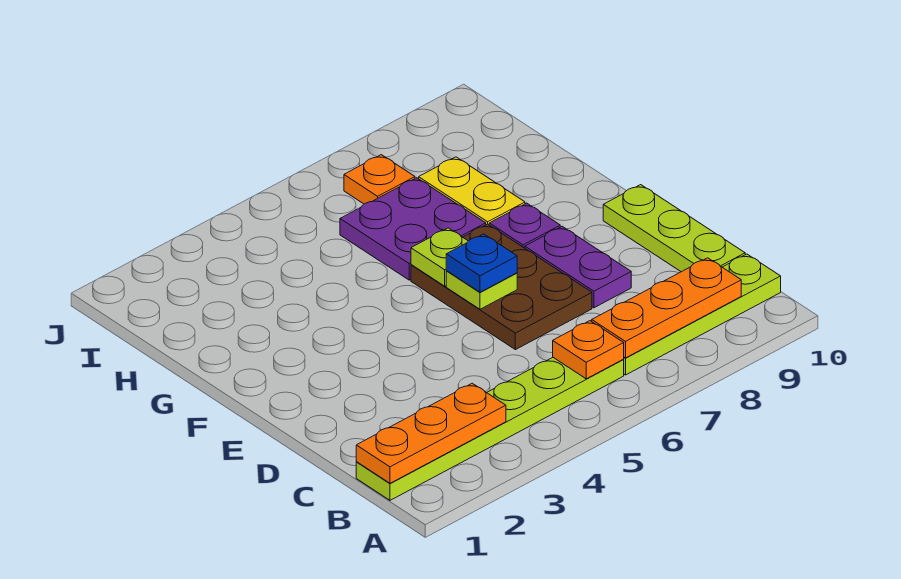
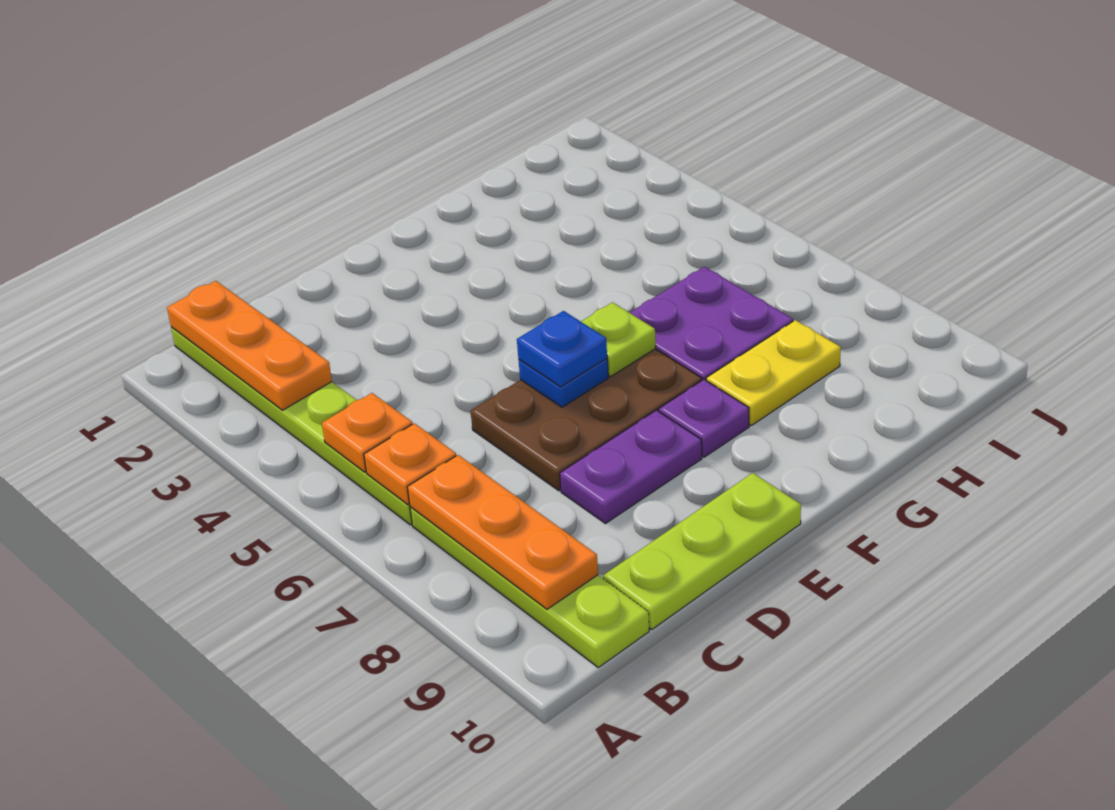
lime 1x1 plate [446,271,517,309] -> blue 1x1 plate [519,358,608,407]
orange 1x1 plate [344,155,415,204] -> orange 1x1 plate moved to [322,393,412,472]

